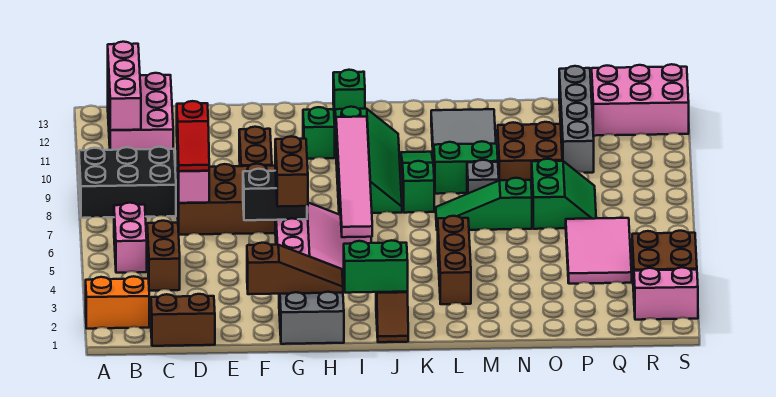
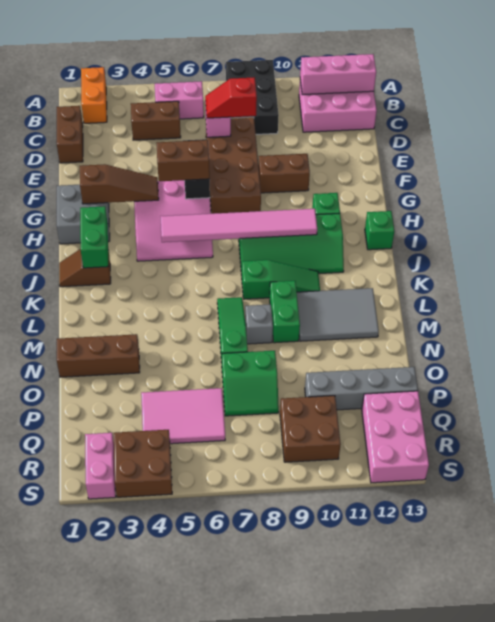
brown 1x3 slope [247,243,343,294] -> brown 1x3 slope turned to [80,164,159,204]
brown 1x3 brick [438,216,471,304] -> brown 1x3 brick moved to [57,334,140,377]
brown 2x2 brick [498,122,562,189] -> brown 2x2 brick moved to [280,396,341,462]

